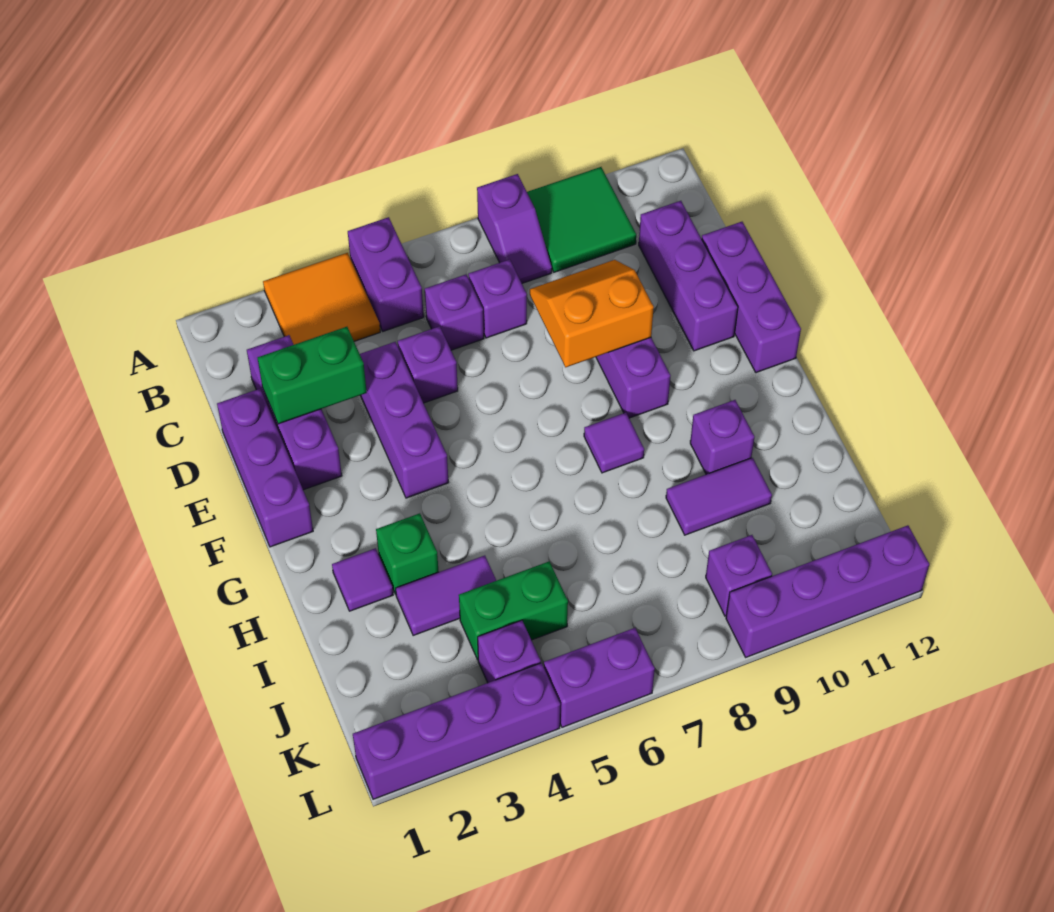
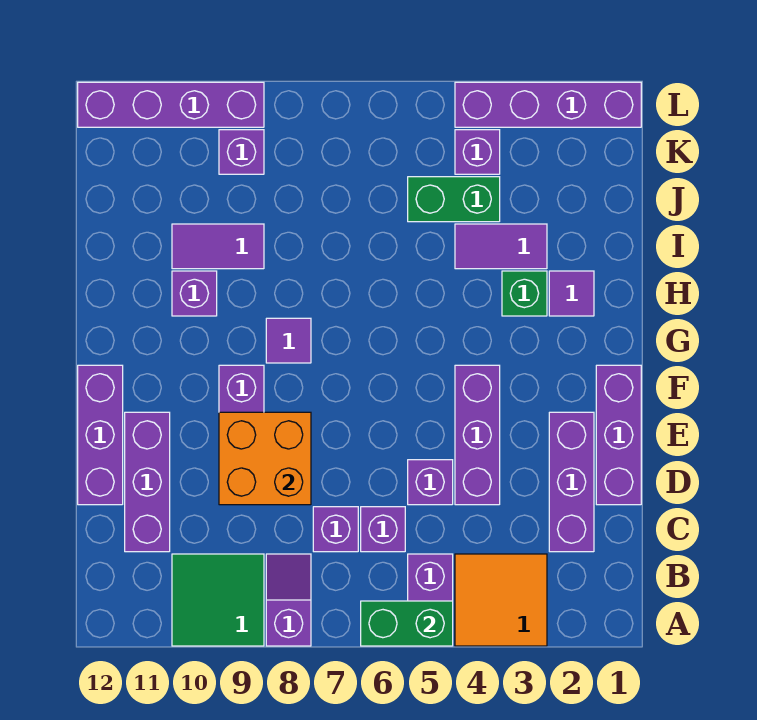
green 1x2 brick [258,327,367,424] -> green 1x2 brick moved to [361,601,453,646]
orange 2x2 slope [530,260,654,367] -> orange 2x2 brick [219,412,311,505]
purple 1x2 brick [544,628,655,727] -> none

